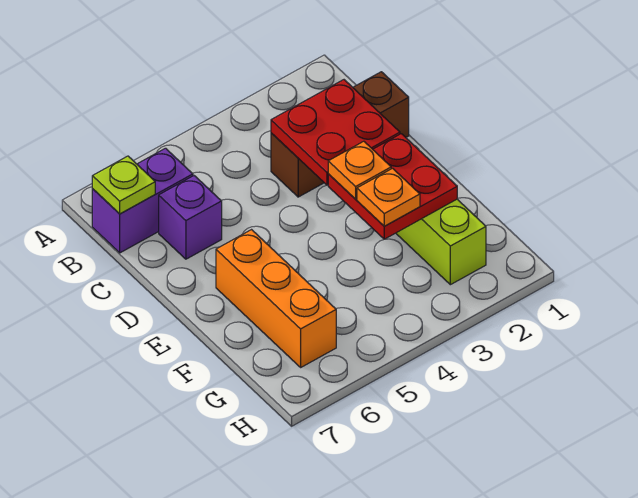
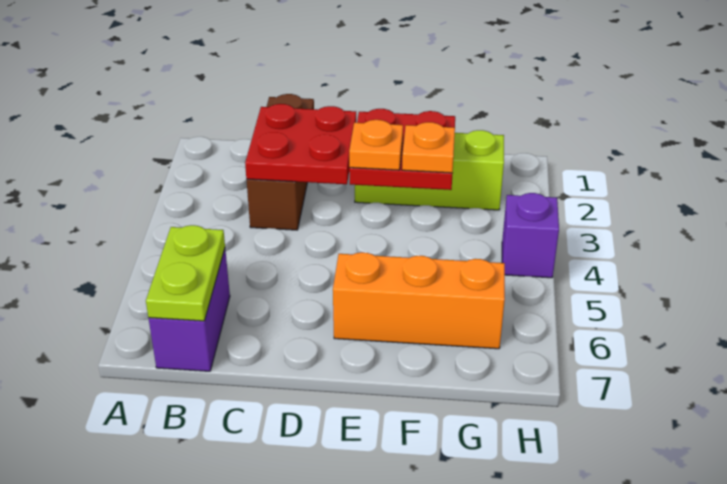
lime 1x1 plate [92,156,155,214] -> lime 1x2 plate [146,225,225,321]
purple 1x1 brick [159,176,222,259] -> purple 1x1 brick moved to [502,193,559,278]

